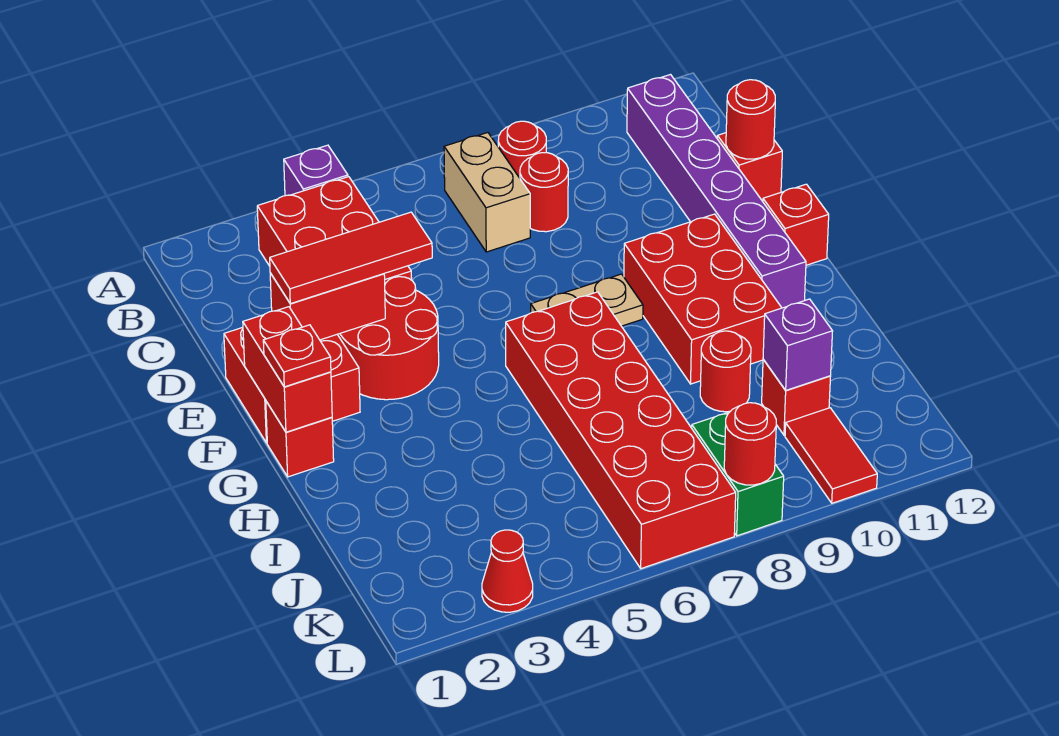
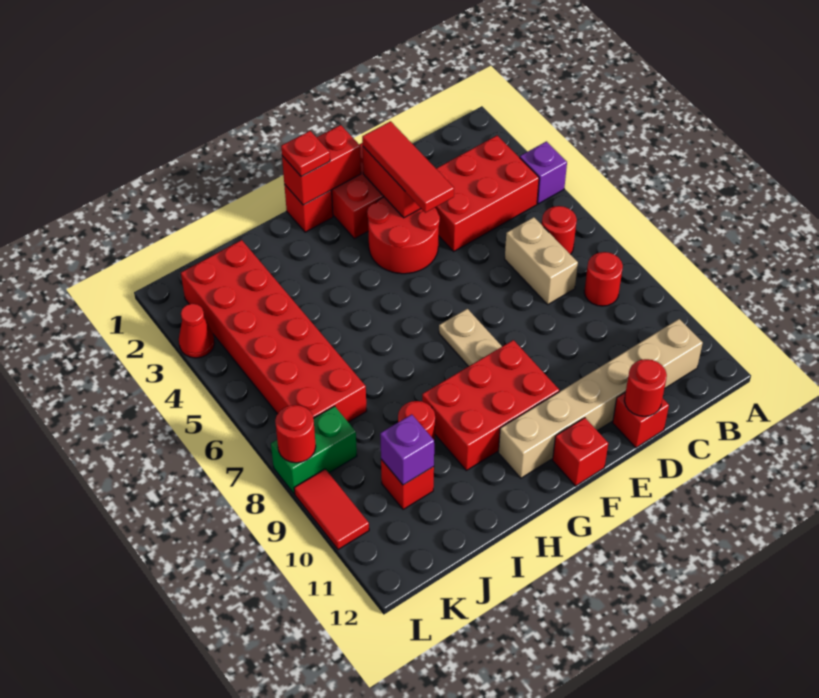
tan 1x2 brick [444,133,530,252] -> tan 1x2 brick turned to [505,217,578,304]
purple 1x6 brick [627,75,806,308] -> tan 1x6 brick [498,319,703,478]
red 1x1 round brick [520,153,568,232] -> red 1x1 round brick moved to [542,206,577,254]
red 2x6 brick [506,292,736,569] -> red 2x6 brick turned to [181,240,367,422]
red 1x2 tile [785,408,877,503] -> red 1x2 tile turned to [294,469,369,550]

